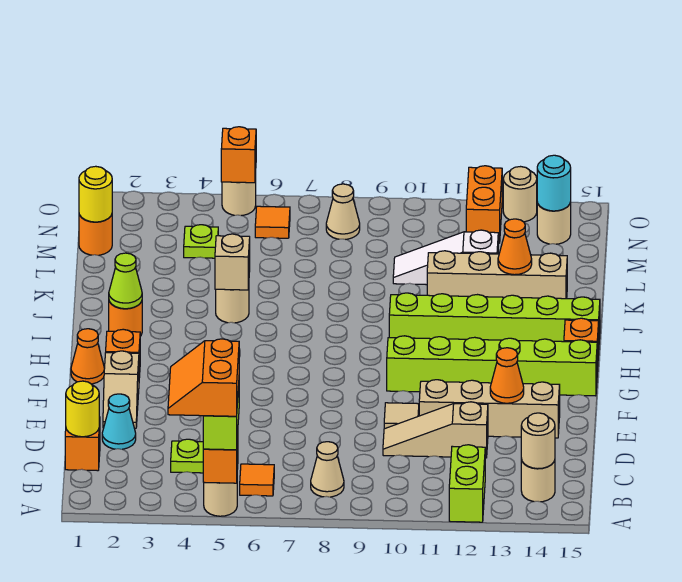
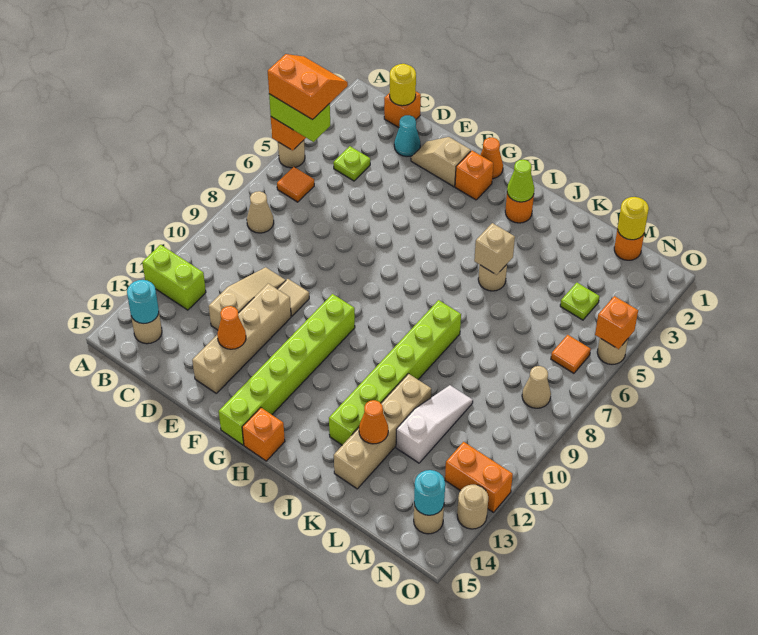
tan 1x1 round brick [521,413,555,469] -> cyan 1x1 round brick [127,280,159,324]
lime 1x6 brick [389,293,600,342] -> lime 1x6 brick moved to [329,300,461,445]

